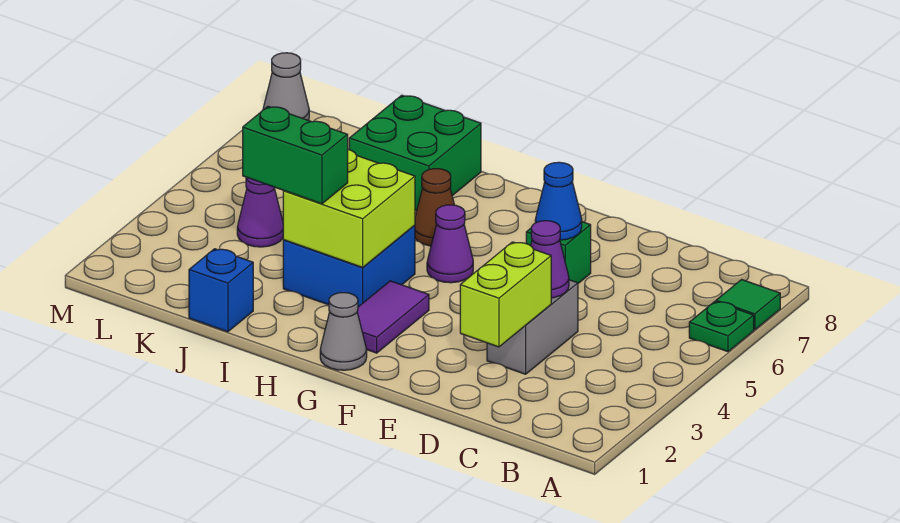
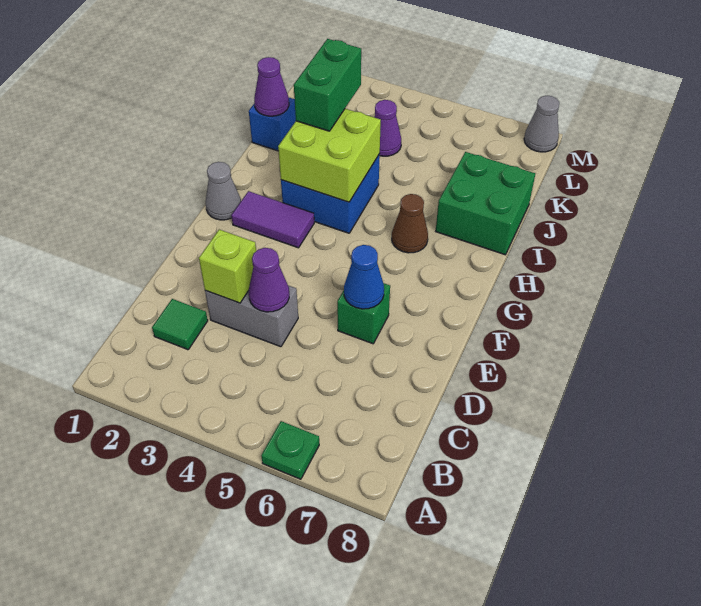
green 1x1 tile [716,280,780,330] -> green 1x1 tile moved to [152,299,208,350]
lime 1x2 brick [460,242,551,347] -> lime 1x1 brick [199,230,256,303]
purple 1x1 cone [427,205,473,283] -> purple 1x1 cone moved to [254,57,289,116]

